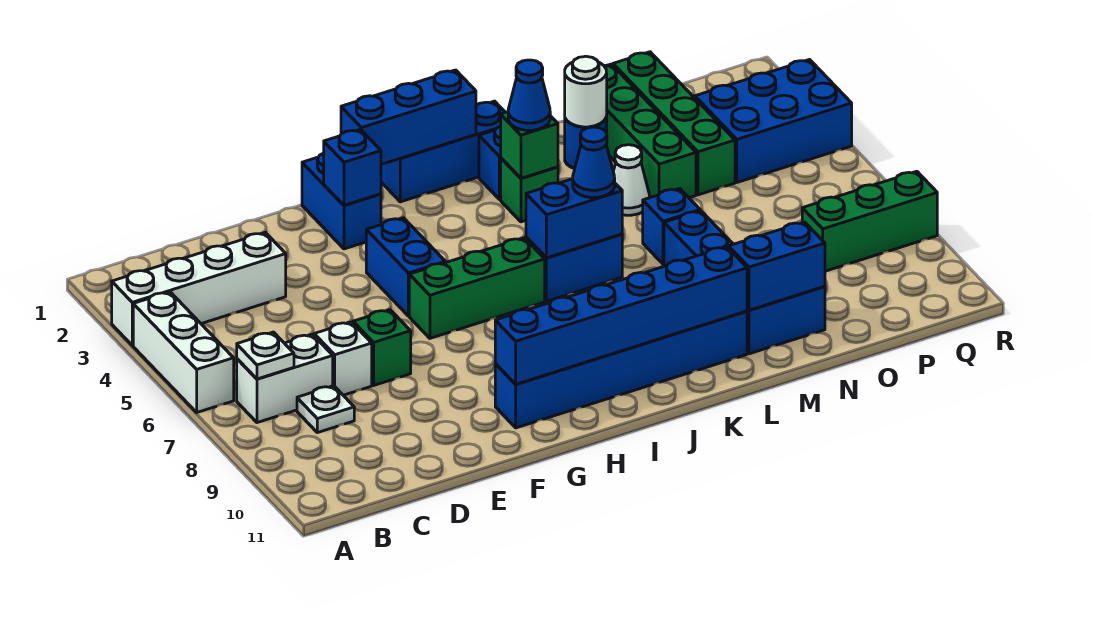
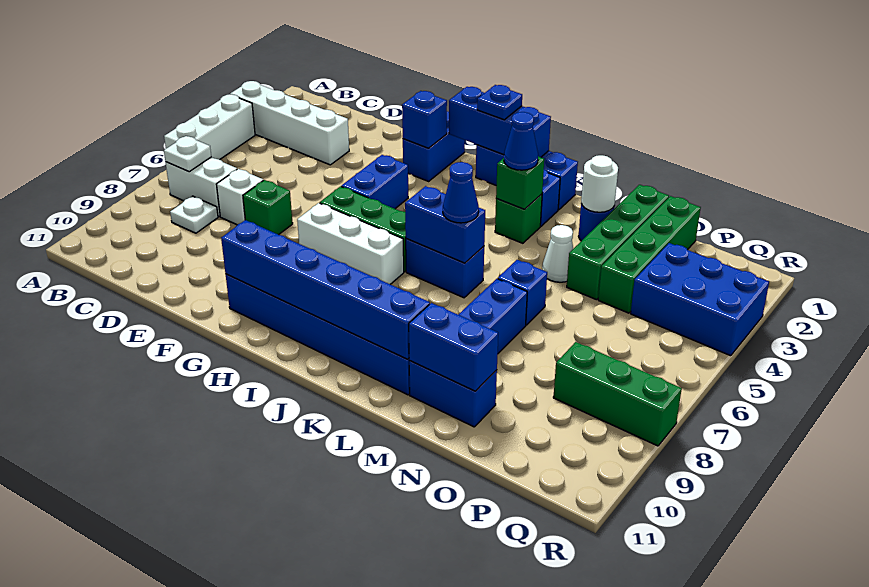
none -> white 1x3 brick [297,203,404,284]
none -> blue 1x1 plate [477,85,522,120]

